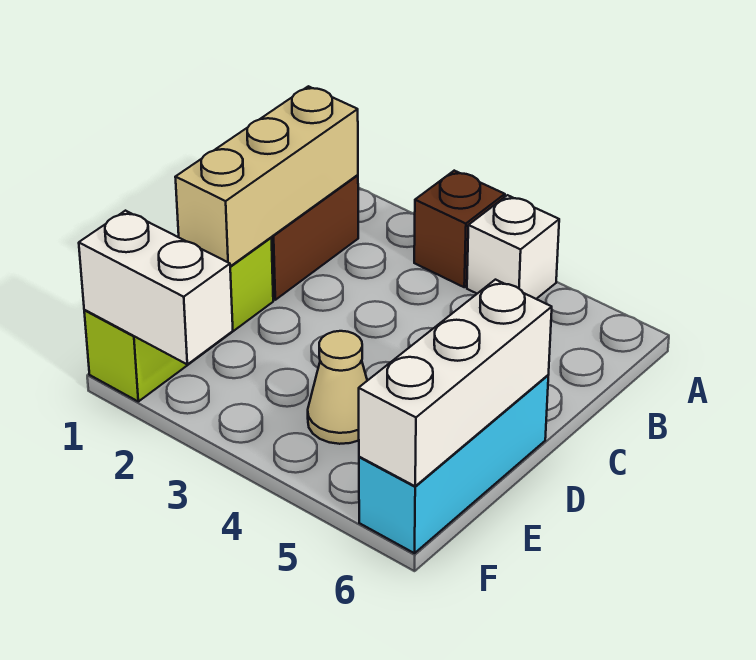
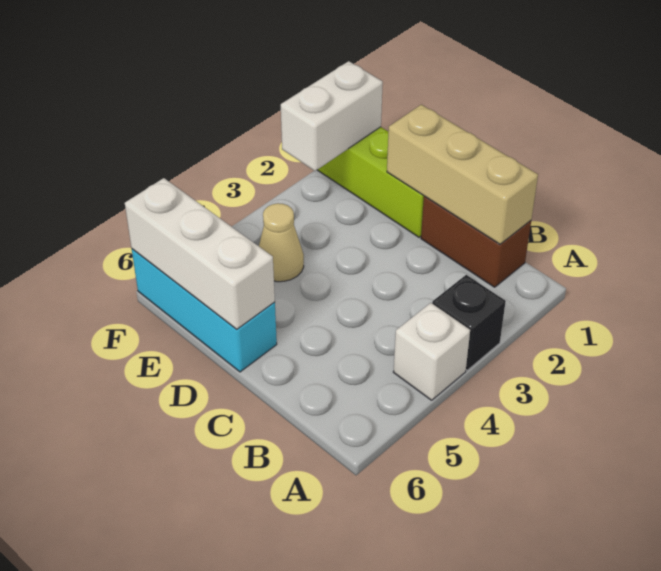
brown 1x1 brick [414,171,505,287] -> black 1x1 brick [432,275,506,370]

